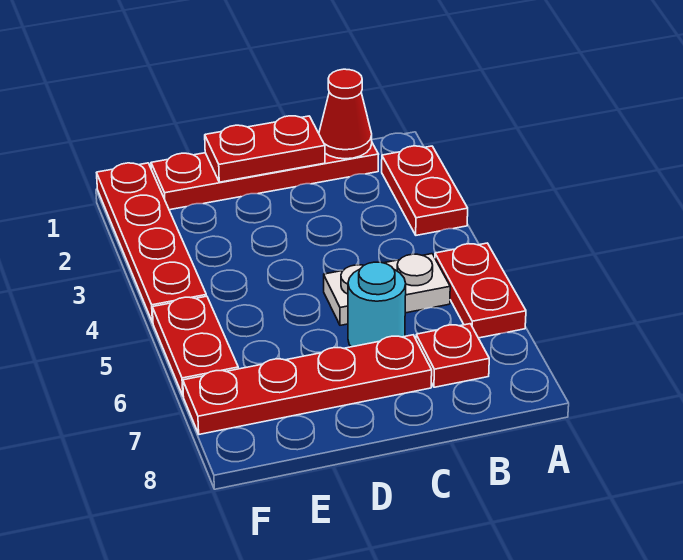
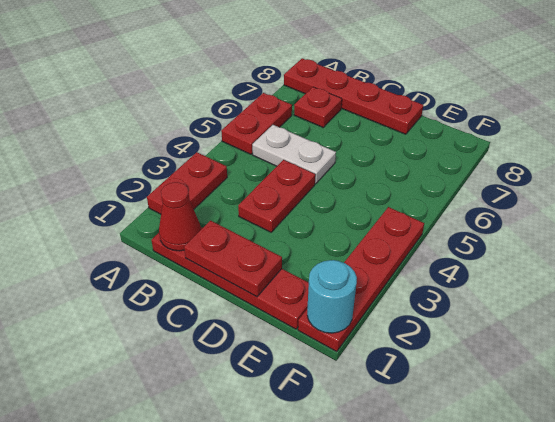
cyan 1x1 round brick [348,262,406,347] -> cyan 1x1 round brick moved to [307,260,357,333]
red 1x4 plate [183,335,432,434] -> red 1x4 plate moved to [284,58,423,134]
red 1x2 plate [152,296,238,395] -> red 1x2 plate moved to [238,160,315,232]

